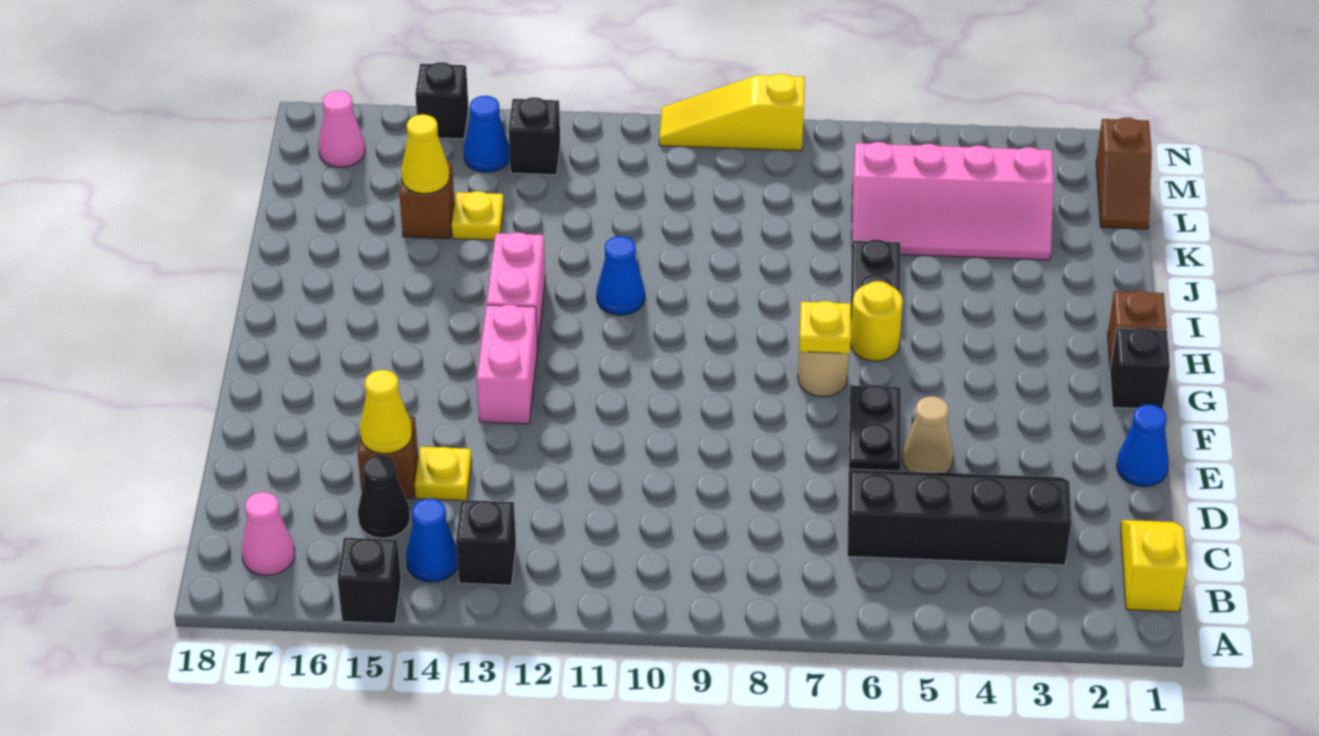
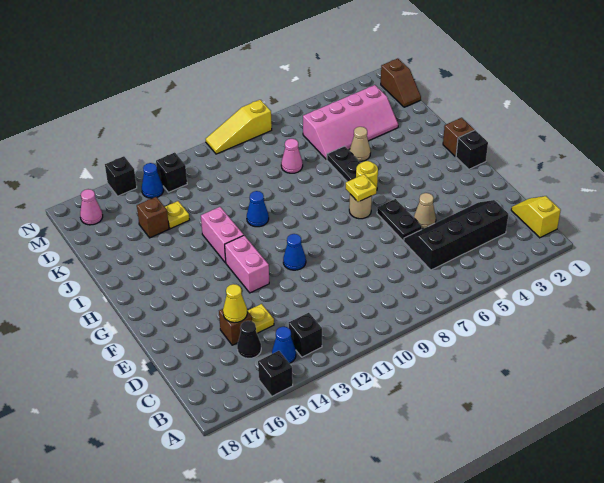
pink 1x1 cone [242,492,295,576] -> pink 1x1 cone moved to [281,139,303,173]
blue 1x1 cone [1116,404,1169,486] -> blue 1x1 cone moved to [283,234,306,270]
none -> tan 1x1 cone [349,127,371,161]
yellow 1x1 cone [401,114,450,194] -> none

